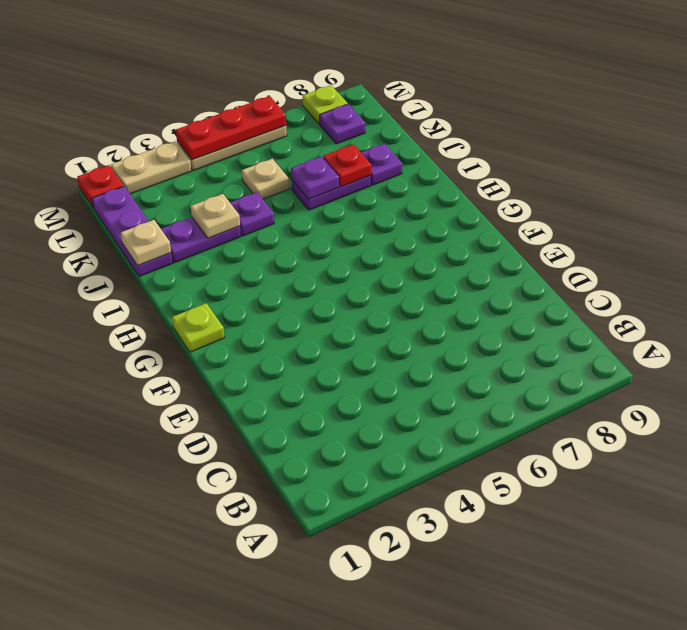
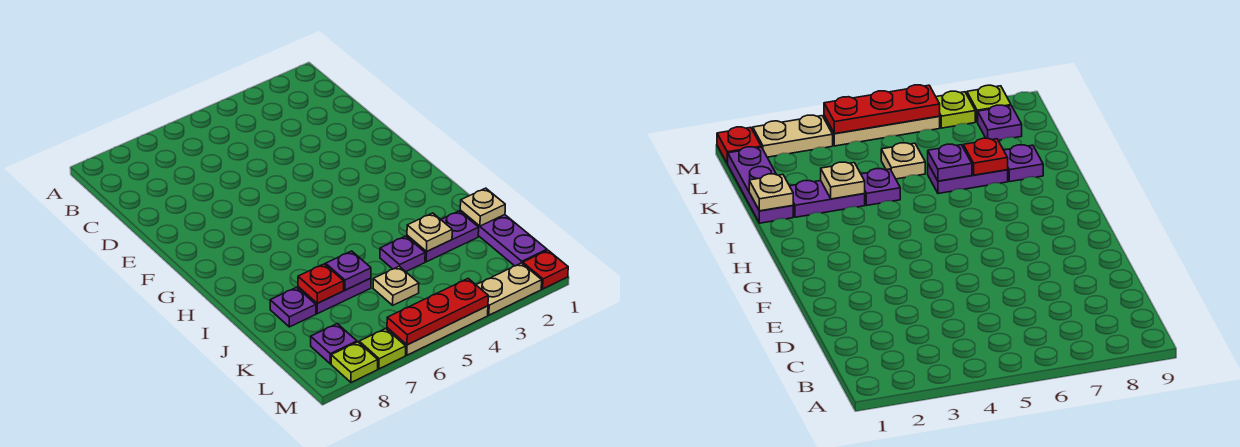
lime 1x1 plate [172,303,224,352] -> lime 1x1 plate moved to [359,328,406,369]

